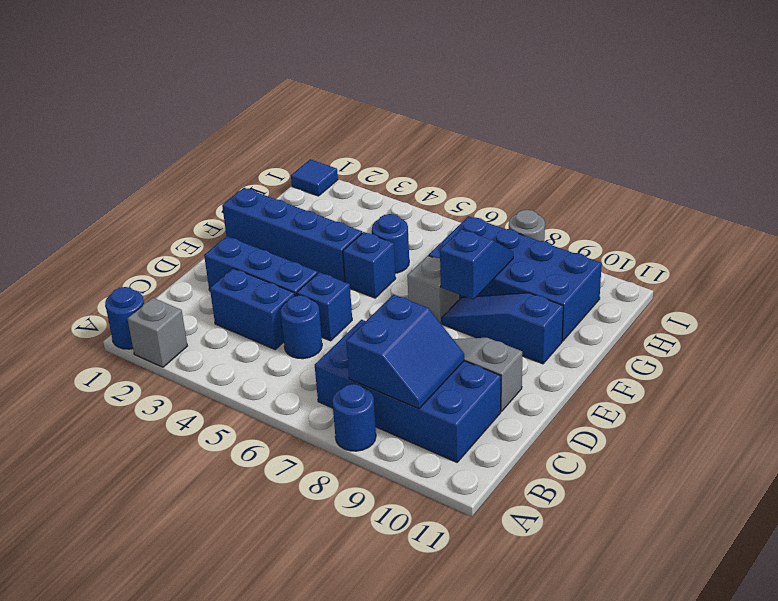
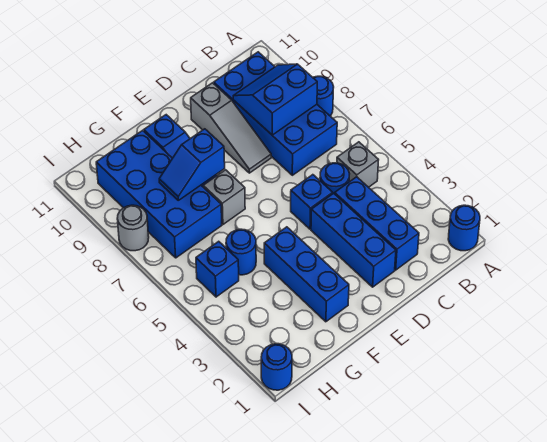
grey 1x1 brick [127,298,187,367] -> grey 1x1 brick moved to [337,142,378,187]
blue 1x2 brick [210,268,295,349] -> blue 1x3 brick [335,177,419,270]
blue 1x4 brick [222,188,362,282] -> blue 1x3 brick [264,227,349,322]
blue 1x1 brick [343,232,396,298] -> blue 1x1 brick moved to [196,241,239,297]
blue 1x1 tile [291,159,338,196] -> blue 1x1 round brick [261,344,292,390]

